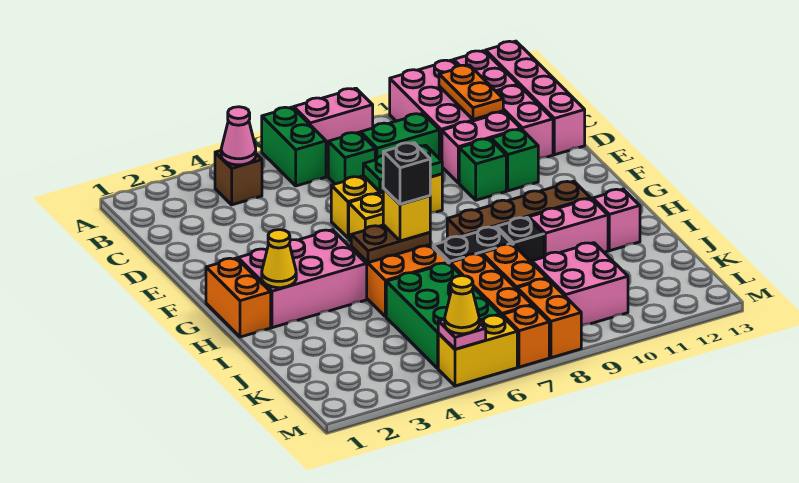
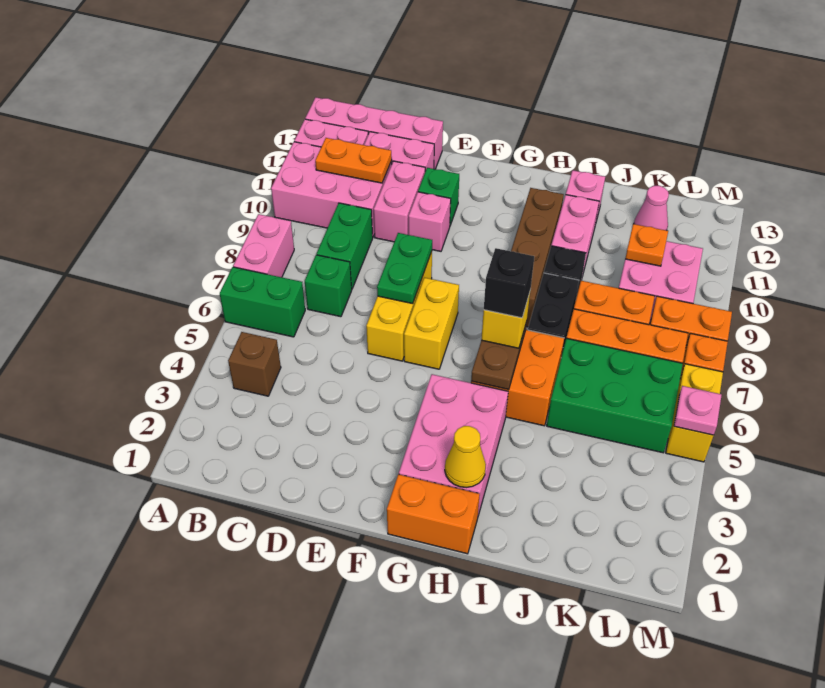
pink 1x1 cone [221,107,256,165] -> pink 1x1 cone moved to [634,186,669,230]
green 1x1 brick [459,139,506,200] -> pink 1x1 brick [409,192,451,251]
none -> orange 1x1 plate [625,224,668,266]
yellow 1x1 cone [445,276,479,334] -> none

